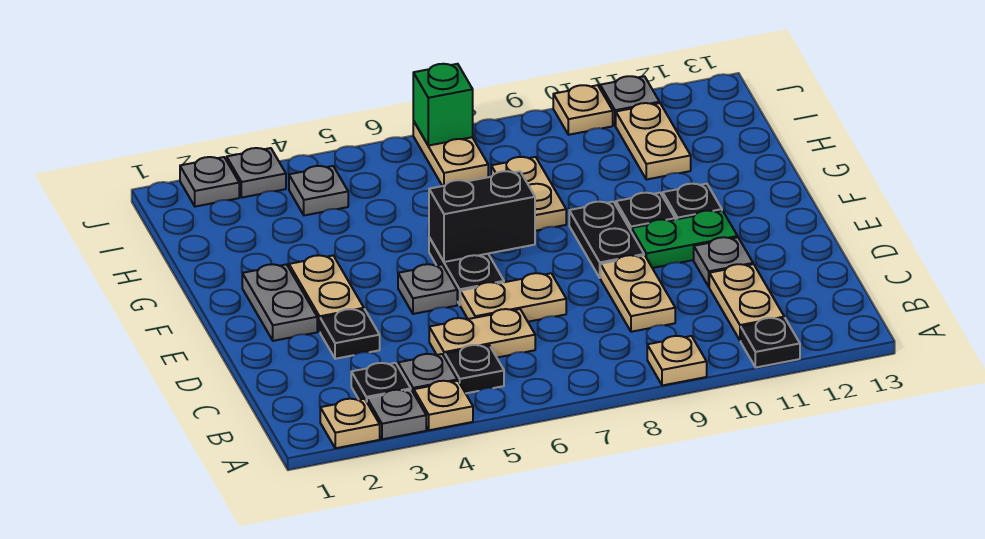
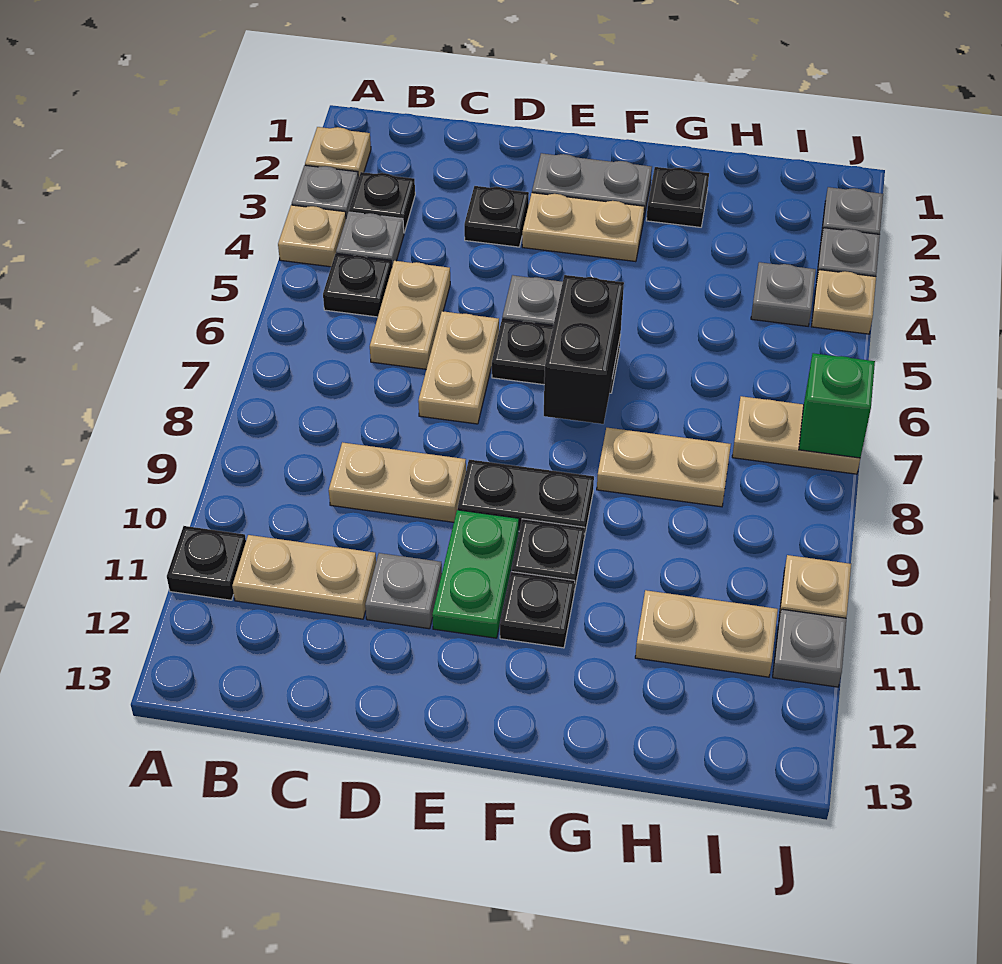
tan 1x1 plate [647,336,707,385] -> tan 1x1 plate moved to [811,270,876,334]
none -> black 1x1 plate [646,167,709,227]

